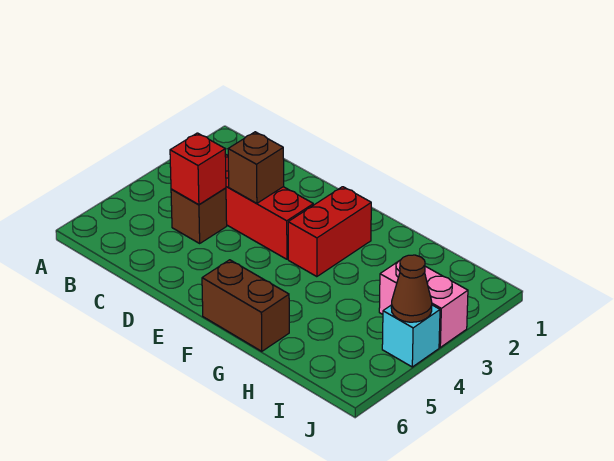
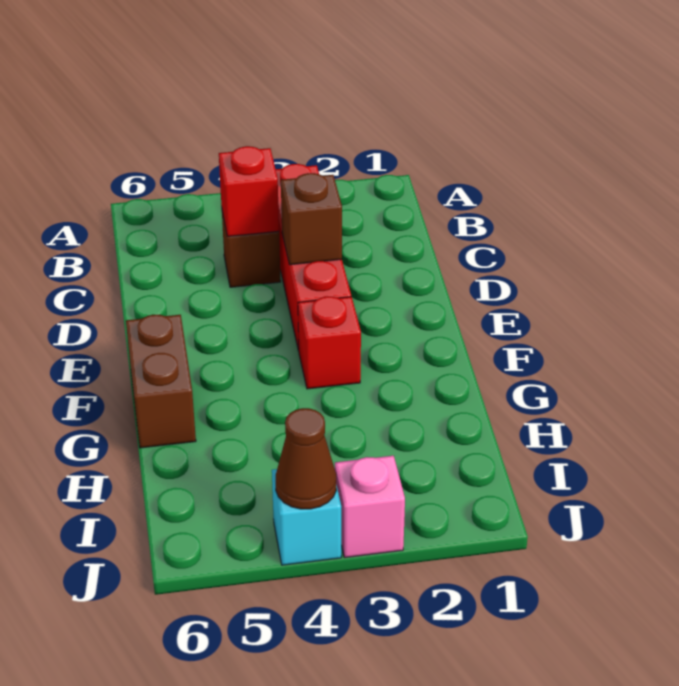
red 1x2 brick [288,187,371,277] -> red 1x1 brick [298,296,361,389]
pink 1x2 brick [379,261,468,347] -> pink 1x1 brick [335,456,405,558]

